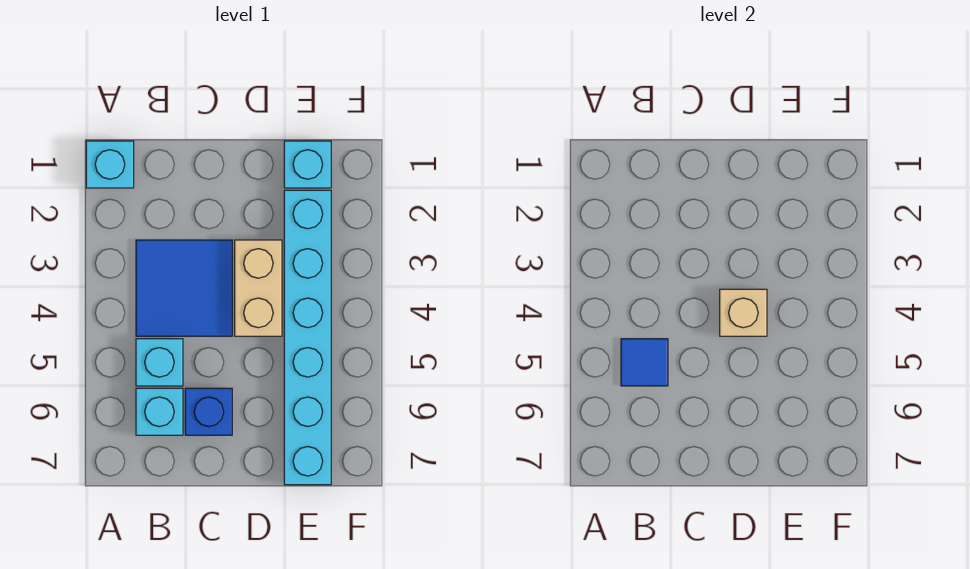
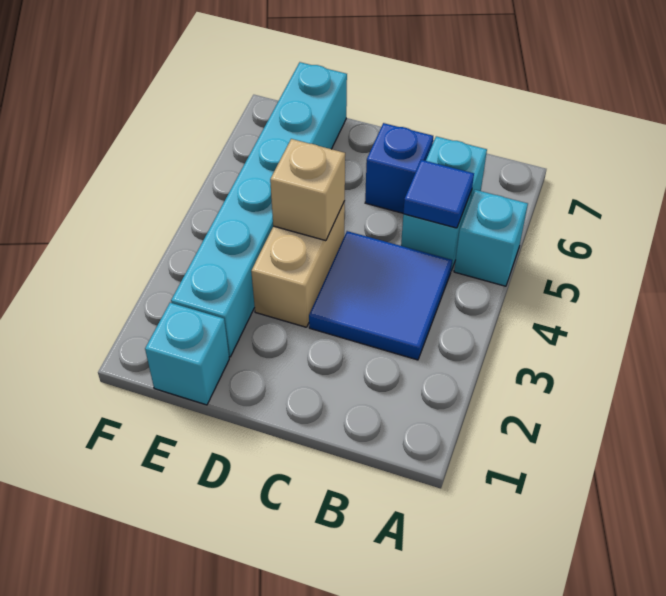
cyan 1x1 brick [86,141,134,188] -> cyan 1x1 brick moved to [454,190,528,286]

